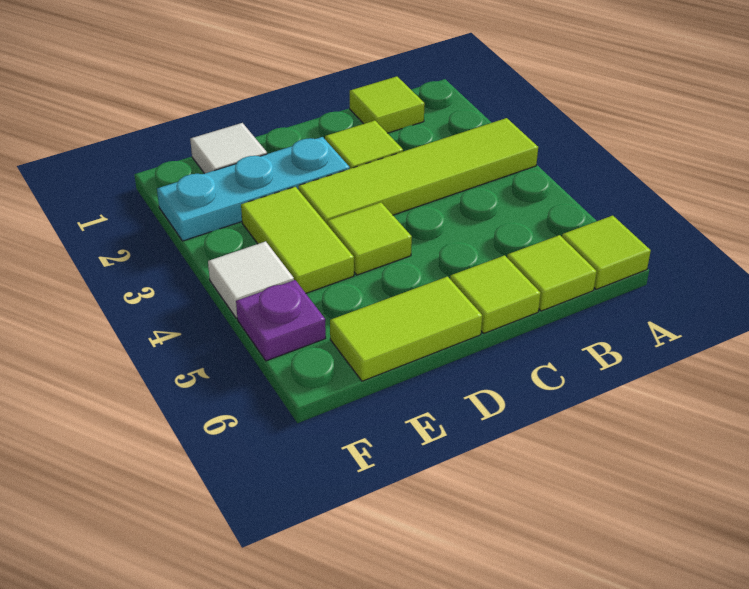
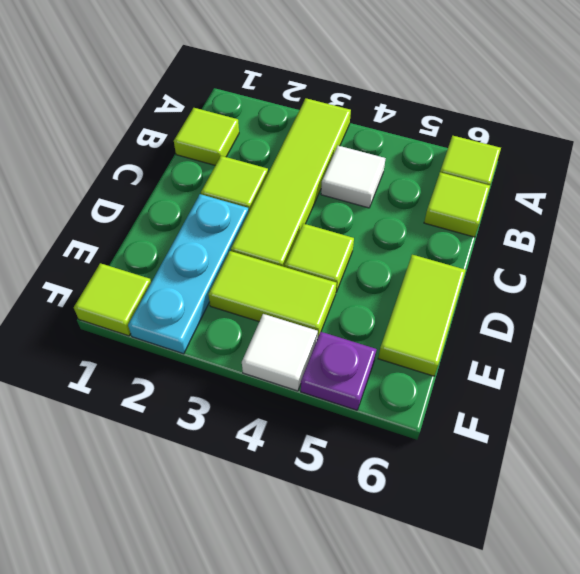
lime 1x1 tile [450,255,541,333] -> lime 1x1 tile moved to [74,263,151,336]
white 1x1 tile [190,123,267,174] -> white 1x1 tile moved to [321,146,386,208]

